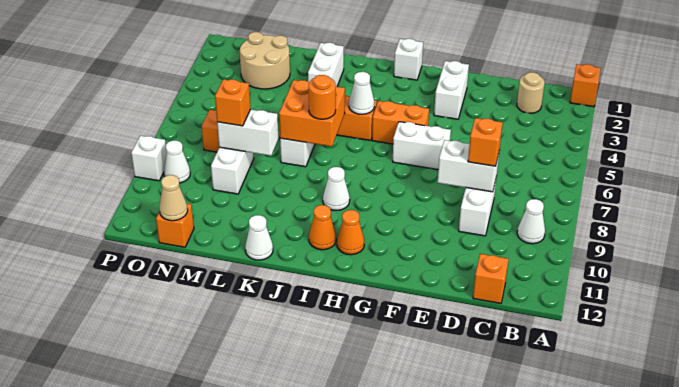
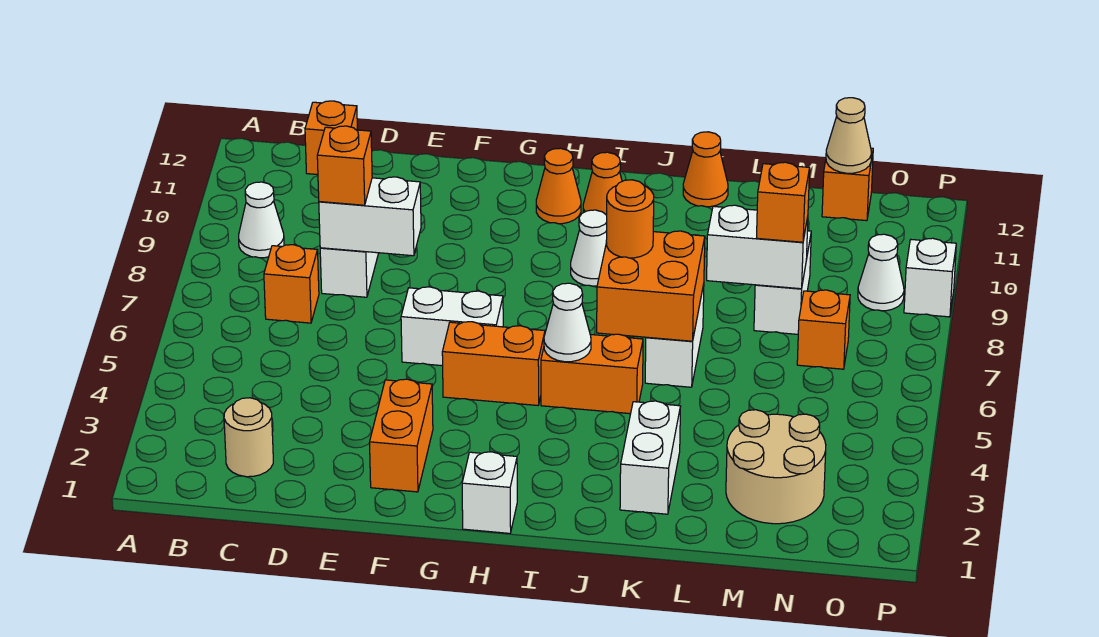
orange 1x1 brick [570,64,601,107] -> orange 1x1 brick moved to [264,245,319,323]
white 1x2 brick [434,61,469,119] -> orange 1x2 brick [370,379,433,492]
white 1x1 cone [245,215,273,260] -> orange 1x1 cone [683,132,728,207]

